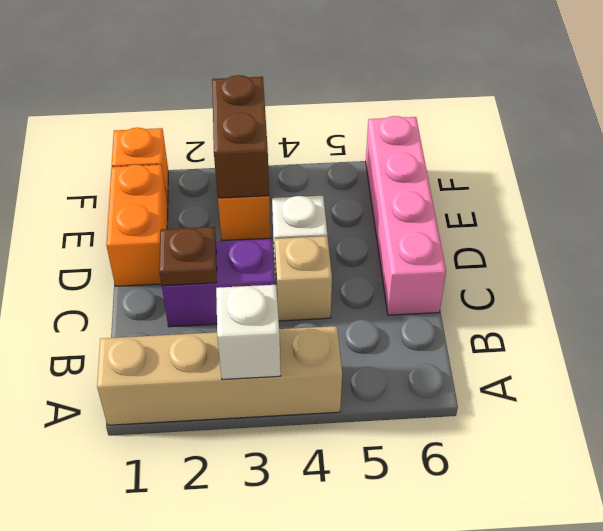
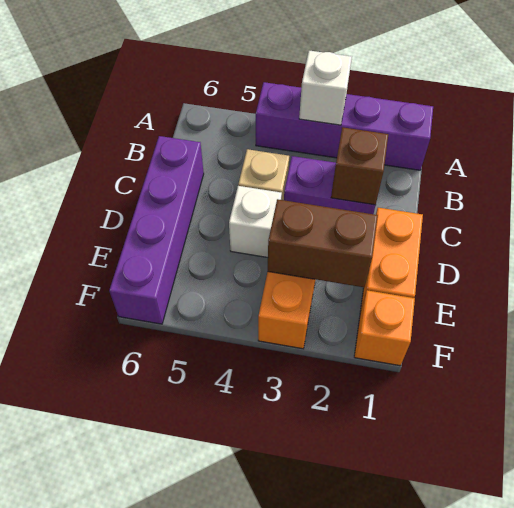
tan 1x4 brick [97,326,342,425] -> purple 1x4 brick [256,82,433,170]
brown 1x1 plate [159,227,217,286] -> brown 1x1 brick [331,127,388,205]
pink 1x4 brick [366,116,446,315] -> purple 1x4 brick [109,136,204,324]
brown 1x2 brick [212,75,269,198] -> brown 1x2 brick turned to [268,199,378,287]

